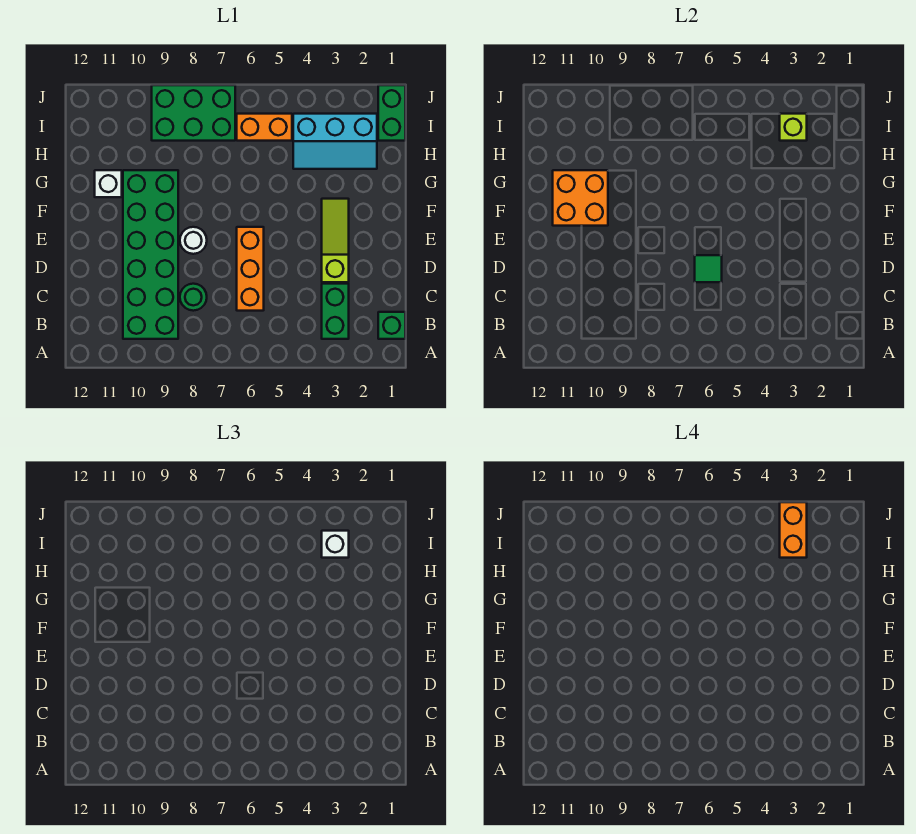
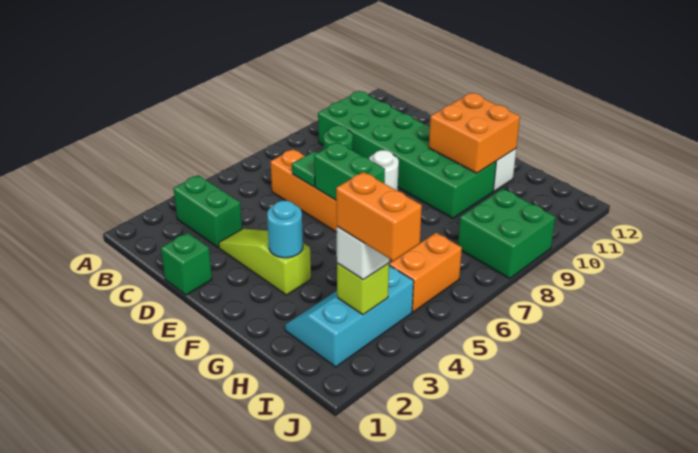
green 1x1 brick [378,312,405,339] -> green 1x1 brick moved to [161,233,212,295]
lime 1x3 slope [322,199,349,282] -> lime 1x3 slope turned to [219,229,311,295]
none -> cyan 1x1 round brick [267,201,303,258]
green 1x2 brick [378,85,405,141] -> green 1x2 brick moved to [314,142,385,200]
green 2x3 brick [152,85,235,141] -> green 2x2 brick [458,189,555,278]

